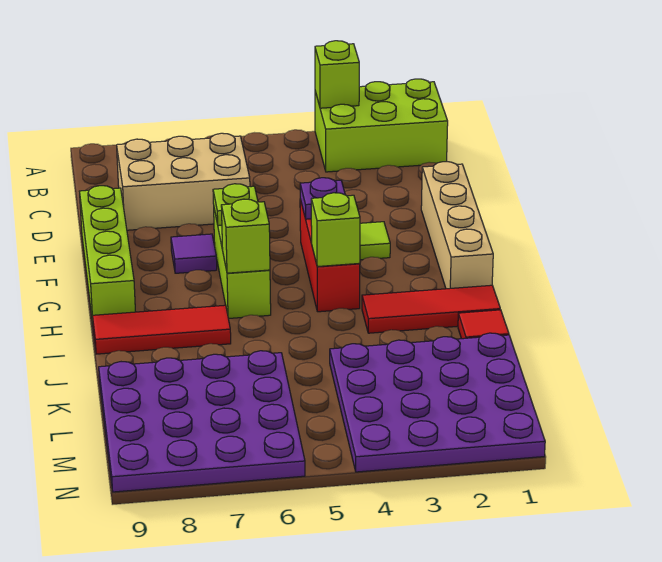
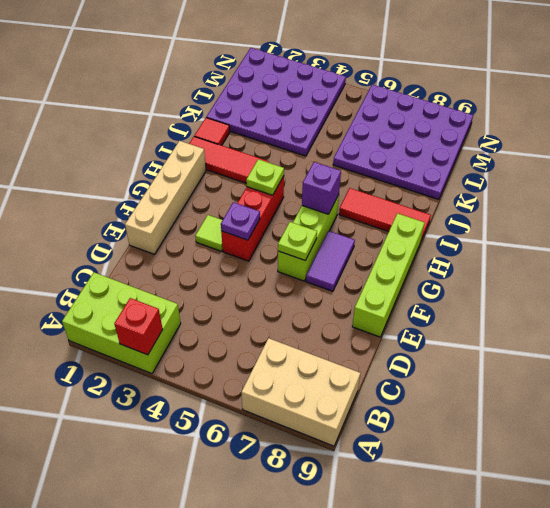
lime 1x1 brick [315,41,359,108] -> red 1x1 brick [114,298,163,355]
tan 2x3 brick [117,133,250,230] -> tan 2x3 brick moved to [241,338,360,446]
purple 1x1 tile [171,234,217,273] -> purple 1x2 tile [306,231,355,291]
lime 1x1 brick [311,193,360,267] -> lime 1x1 plate [246,159,284,195]
lime 1x1 brick [221,199,270,273] -> purple 1x1 brick [302,162,341,214]

